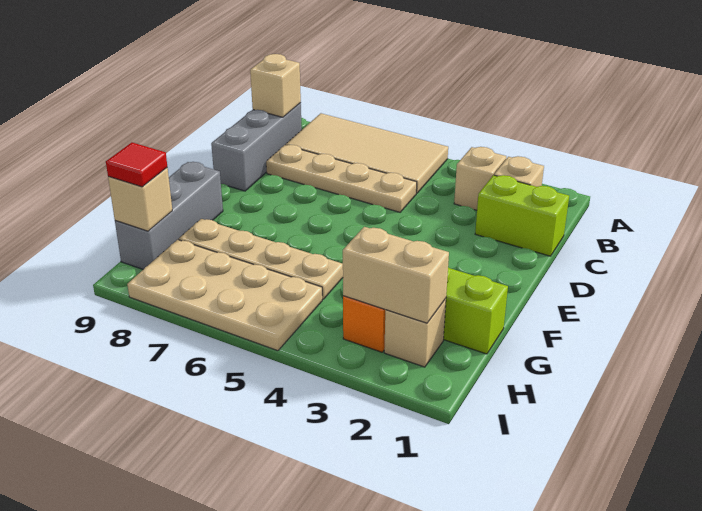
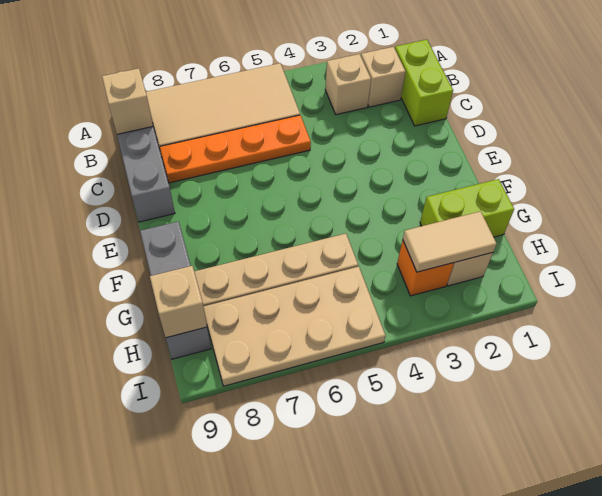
lime 1x2 brick [475,175,569,256] -> lime 1x2 brick turned to [395,40,453,126]
tan 1x4 plate [266,145,417,212] -> orange 1x4 plate [160,115,311,183]
tan 1x2 brick [343,227,449,323] -> tan 1x2 tile [403,211,497,272]
red 1x1 tile [106,142,167,187] -> none

